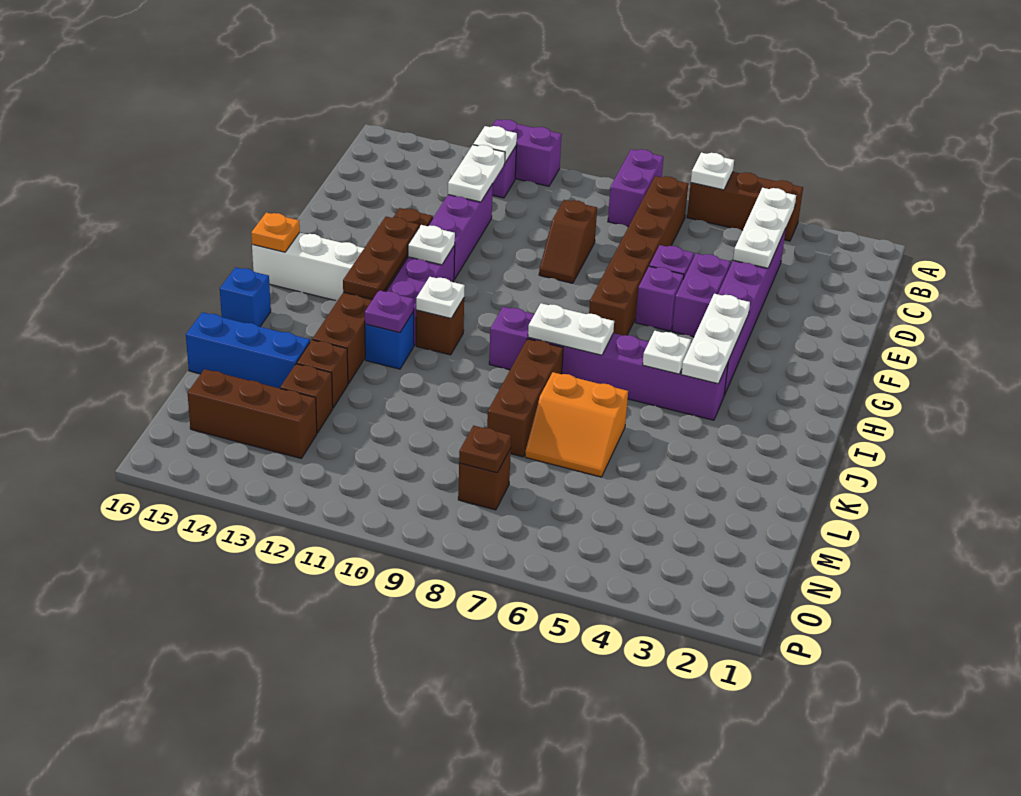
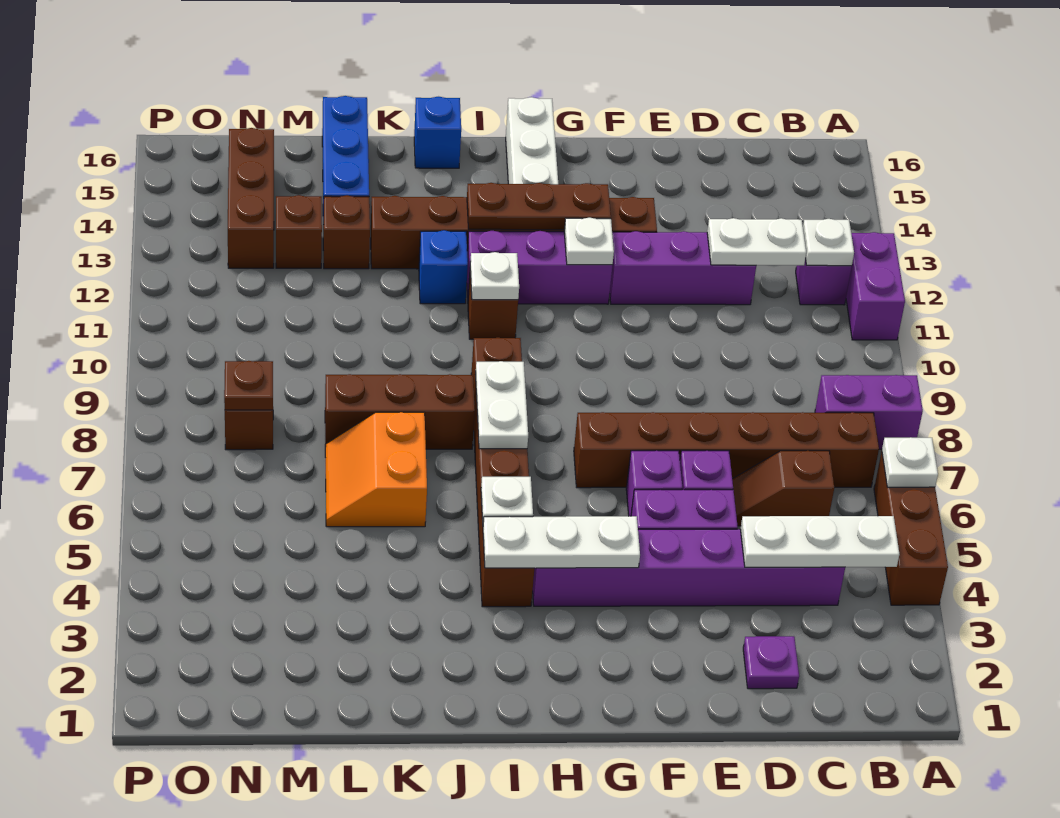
brown 1x2 slope [539,200,597,283] -> brown 1x2 slope moved to [732,451,834,526]
orange 1x1 plate [251,213,300,252] -> none
purple 1x6 brick [489,307,728,420] -> brown 1x6 brick [471,338,534,607]
purple 1x1 plate [365,290,414,333] -> purple 1x1 plate moved to [743,636,799,689]

